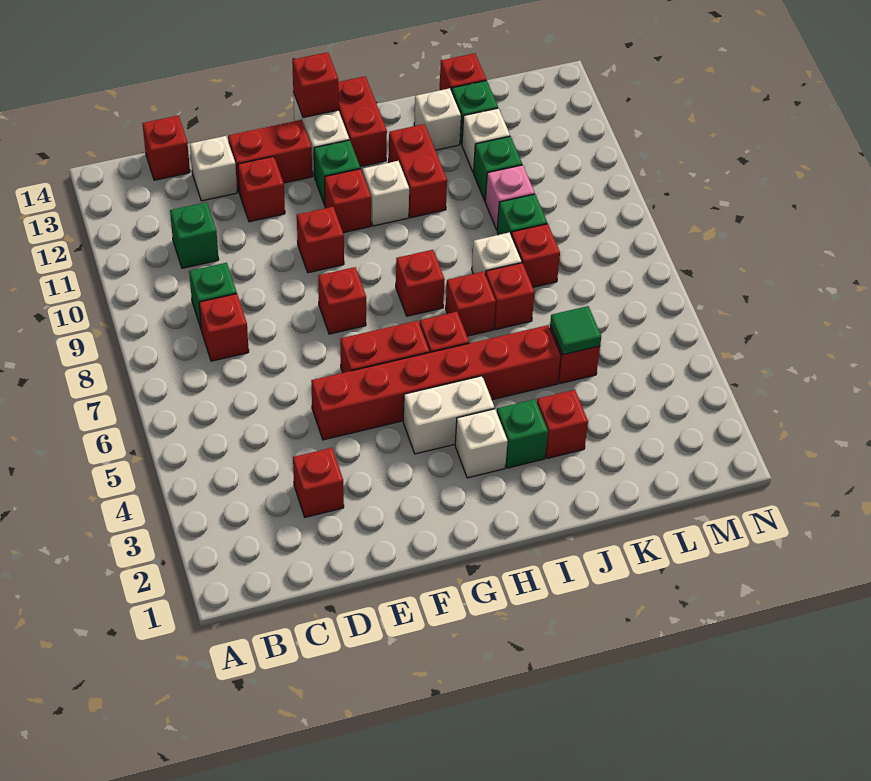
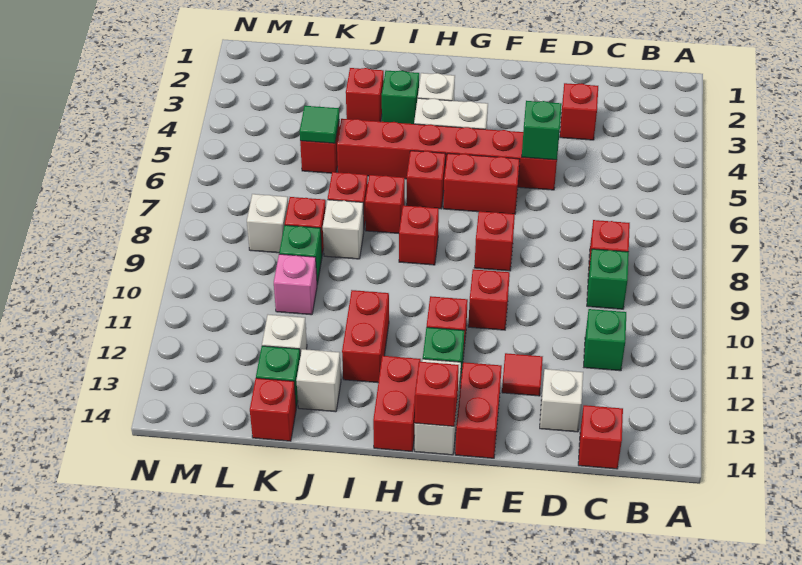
red 1x1 brick [238,156,285,222] -> red 1x1 tile [502,353,543,396]
red 1x2 brick [228,120,312,191] -> red 1x2 brick turned to [455,362,502,458]
white 1x1 brick [363,161,409,226] -> white 1x1 brick moved to [247,194,288,253]
green 1x1 brick [474,136,522,201] -> green 1x1 brick moved to [522,101,562,160]

